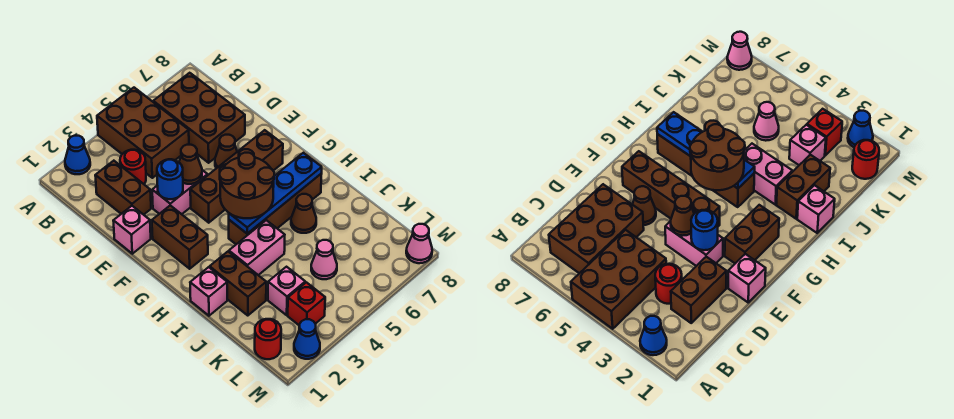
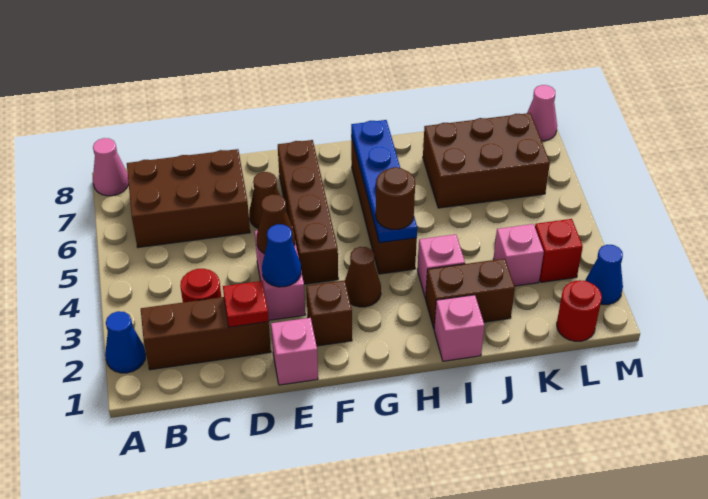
brown 2x3 brick [97,88,189,178] -> brown 2x3 brick moved to [423,113,550,208]
brown 1x2 brick [95,161,151,215] -> brown 1x3 brick [141,297,271,370]
none -> red 1x1 plate [223,281,269,327]
blue 1x1 round brick [157,159,183,199] -> blue 1x1 cone [262,224,301,287]
brown 1x2 brick [152,205,208,269] -> brown 1x1 brick [306,280,352,346]
brown 2x2 round brick [220,153,274,218] -> brown 1x1 round brick [376,167,415,229]
pink 1x2 brick [229,220,285,275] -> pink 1x1 brick [417,234,465,298]
brown 1x1 cone [291,194,316,233] -> brown 1x1 cone moved to [345,247,381,307]
pink 1x1 cone [311,240,337,279] -> pink 1x1 cone moved to [93,138,129,196]

